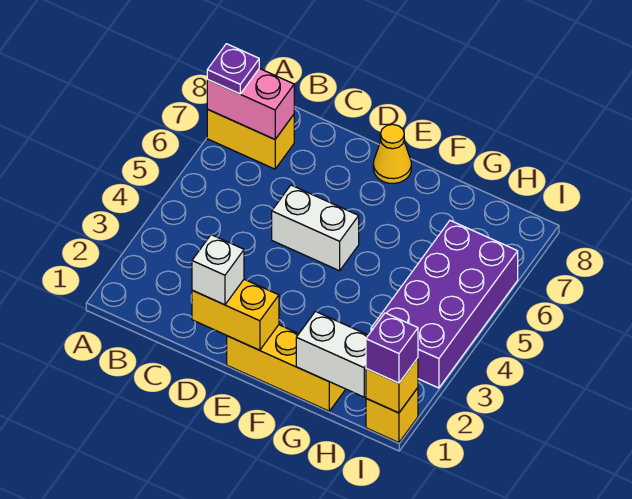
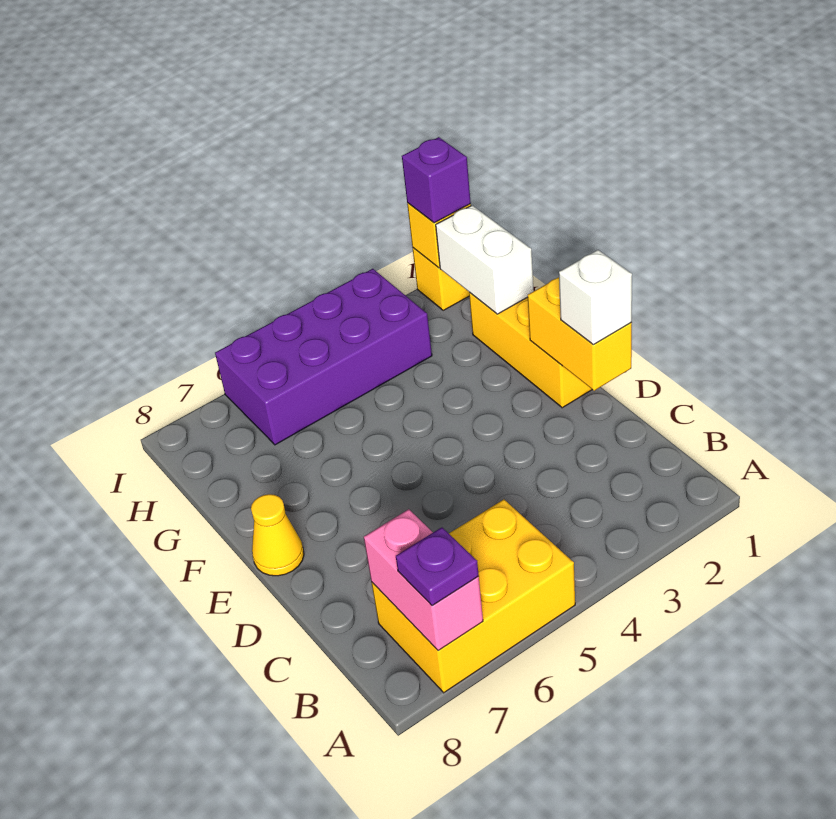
yellow 1x2 brick [207,109,294,169] -> yellow 2x3 brick [371,499,575,693]
white 1x2 brick [272,185,359,271] -> none

